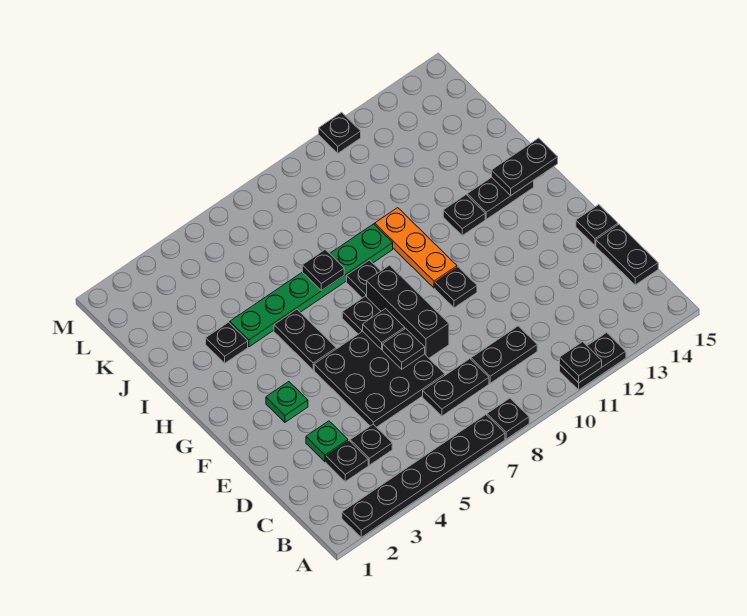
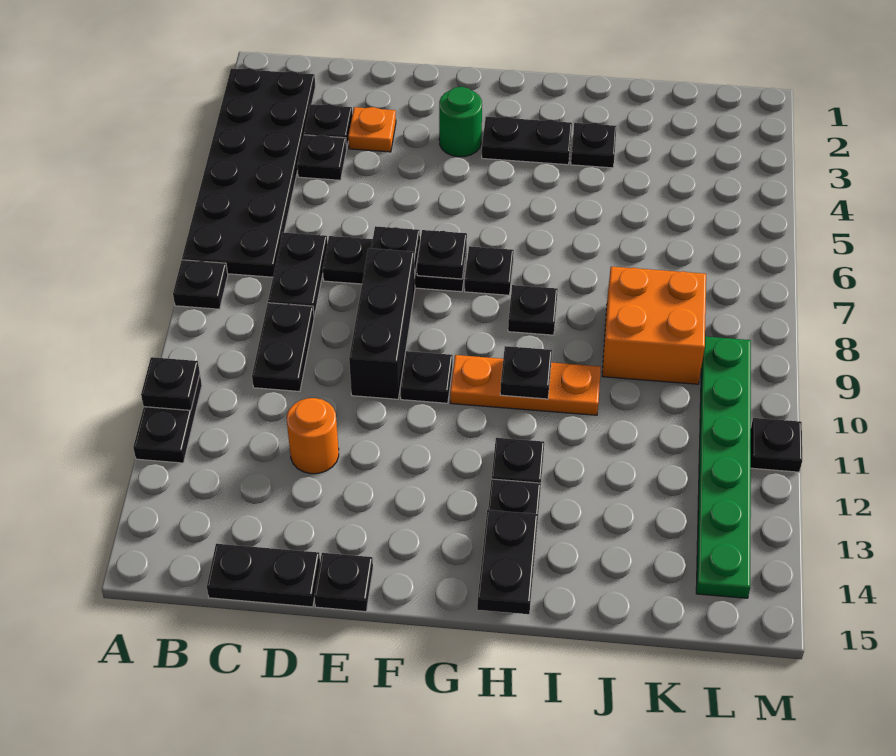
black 1x6 plate [342,415,505,537] -> black 2x6 plate [182,68,315,277]
green 1x1 plate [306,421,348,462] -> orange 1x1 plate [348,107,396,152]
black 3x3 plate [314,331,445,427] -> black 1x3 plate [323,236,467,292]
none -> orange 1x1 round brick [287,398,339,474]
black 1x3 brick [367,265,449,358] -> black 1x3 brick turned to [349,248,415,399]
green 1x1 plate [266,382,308,422] -> green 1x1 round brick [439,87,482,157]
black 1x2 plate [274,309,336,370] -> black 1x2 plate moved to [482,116,572,165]
green 1x6 plate [230,224,393,347] -> green 1x6 plate moved to [696,337,751,598]
black 1x1 plate [302,250,344,291] -> black 1x1 plate moved to [500,346,552,399]
none -> orange 2x2 brick [602,267,706,384]

